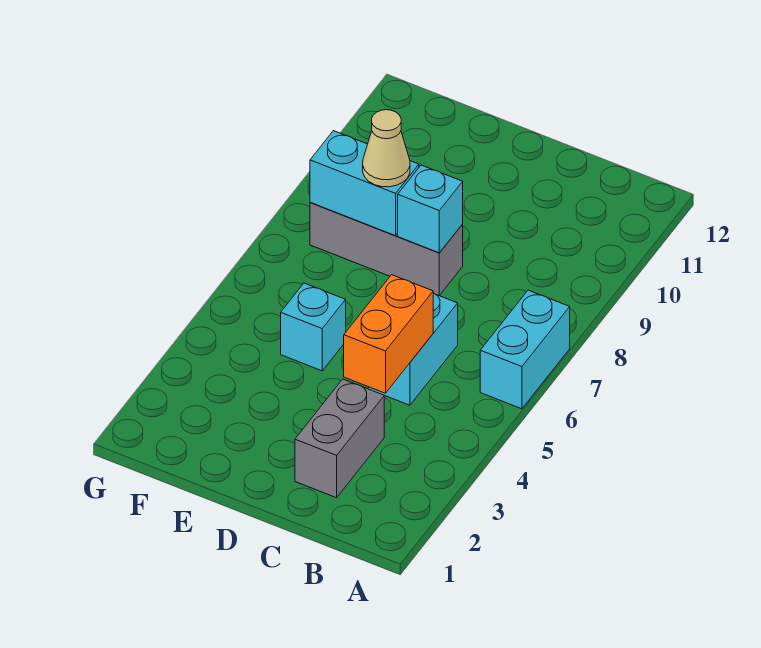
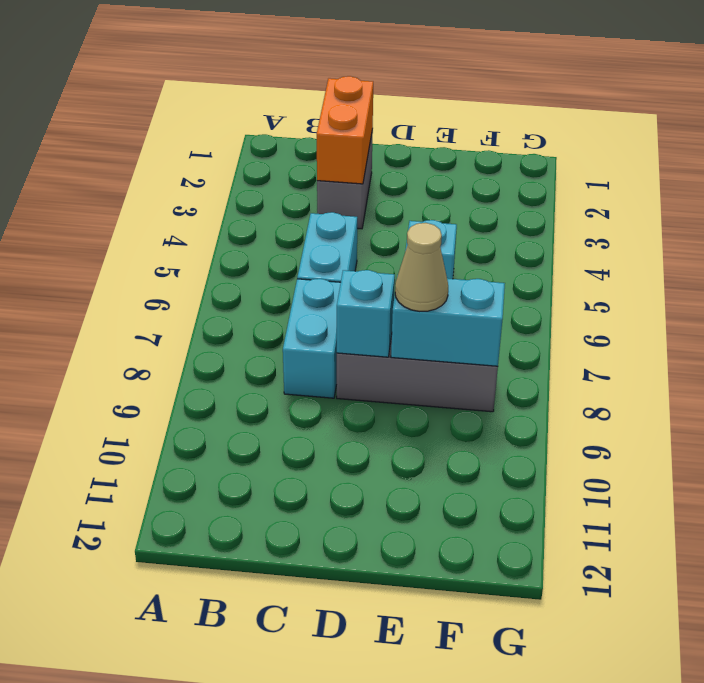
cyan 1x2 brick [480,290,570,409] -> cyan 1x2 brick moved to [283,279,341,398]
orange 1x2 brick [344,275,433,393] -> orange 1x2 brick moved to [317,76,373,184]

